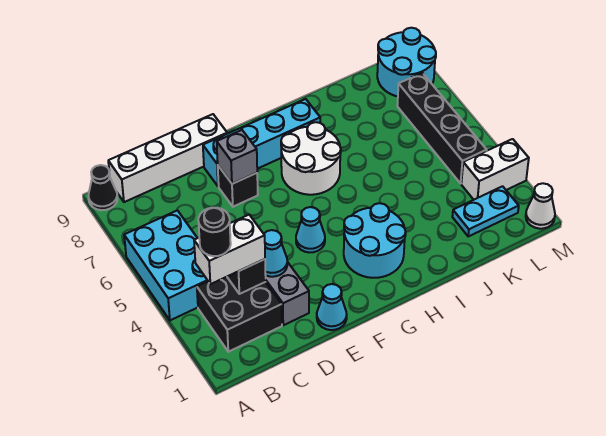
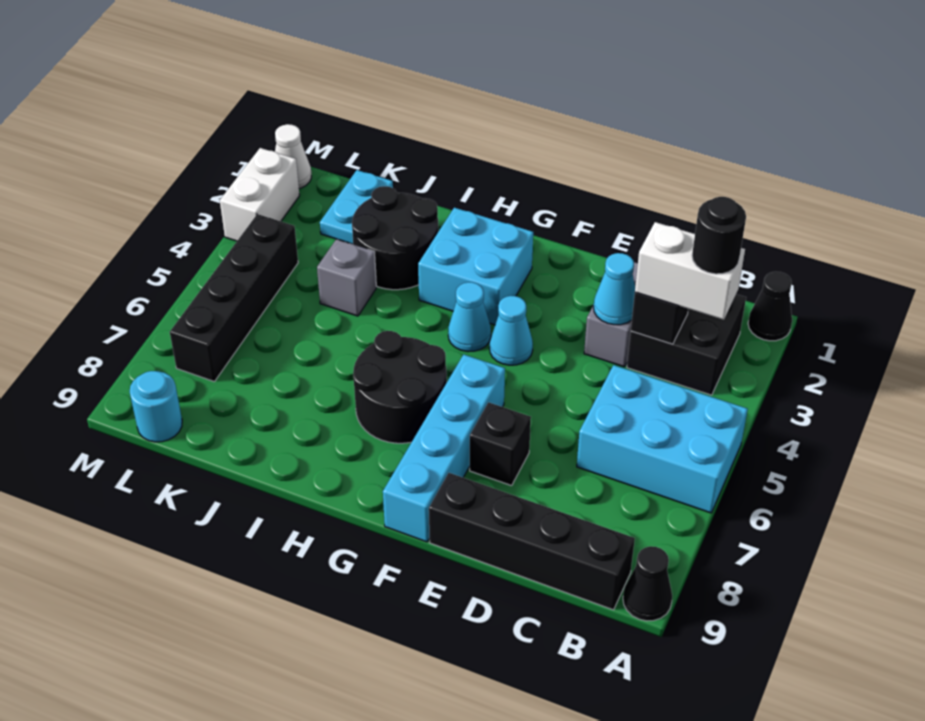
none -> black 1x1 cone [748,272,792,341]
cyan 2x3 brick [124,210,208,320] -> cyan 2x3 brick turned to [577,365,748,513]
white 1x4 brick [108,114,227,202] -> black 1x4 brick [429,473,635,610]
cyan 1x1 cone [317,284,347,330] -> cyan 1x1 cone moved to [448,282,491,352]
grey 1x1 brick [217,130,257,184] -> grey 1x1 brick moved to [317,239,376,316]
cyan 1x4 brick [203,99,320,186] -> cyan 1x4 brick turned to [383,355,505,542]
cyan 2x2 round brick [344,203,406,278] -> cyan 2x2 brick [418,208,533,325]
white 2x2 round brick [281,122,341,195] -> black 2x2 round brick [353,331,447,443]
none -> black 2x2 round brick [352,186,438,290]
cyan 1x2 plate [452,186,519,236] -> cyan 1x2 plate turned to [320,170,393,244]
white 1x2 brick [461,139,529,200] -> white 1x2 brick turned to [220,148,299,241]
cyan 2x2 round brick [377,28,436,97] -> cyan 1x1 round brick [130,371,182,442]

